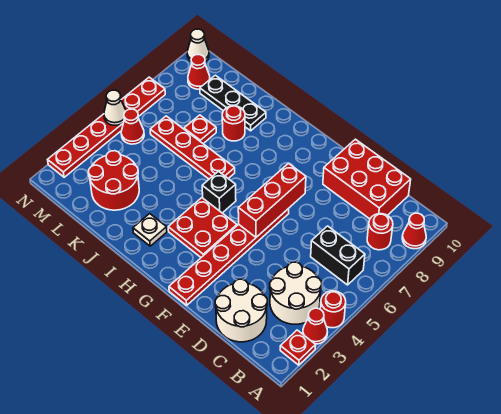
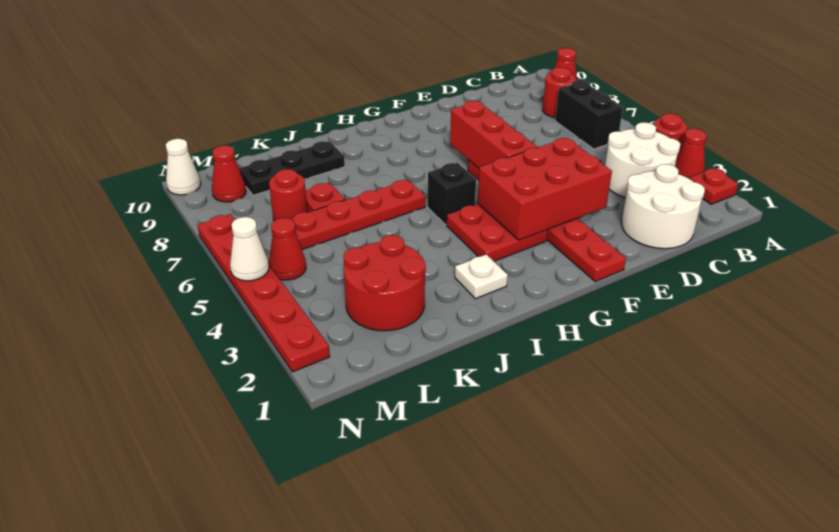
black 1x2 brick [311,226,365,285] -> black 1x2 brick turned to [555,80,623,149]
red 2x3 brick [323,139,411,219] -> red 2x3 brick moved to [478,138,612,240]
red 1x1 round brick [222,106,245,141] -> red 1x1 round brick moved to [269,169,307,221]

